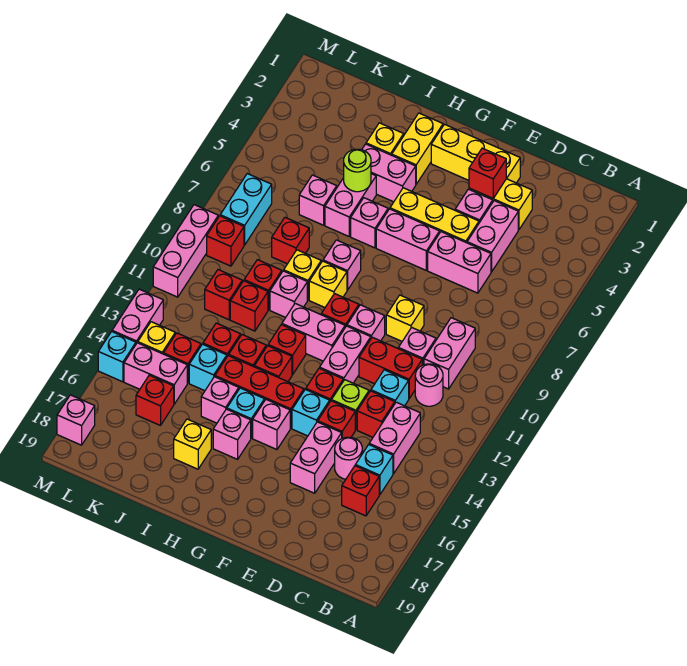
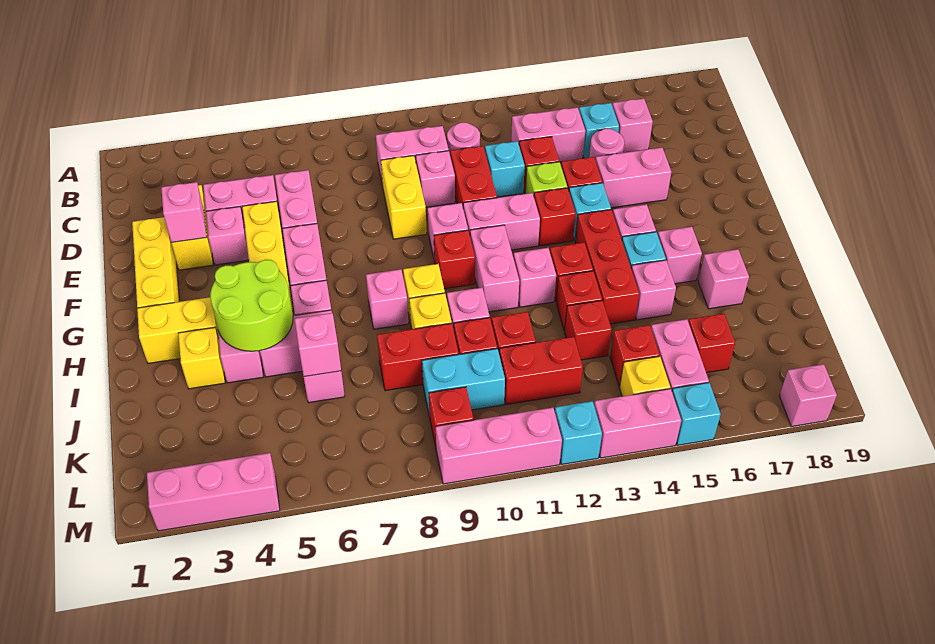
red 1x1 brick [342,466,379,516] -> pink 1x1 brick [612,98,653,153]
red 1x1 brick [469,148,506,198] -> pink 1x1 brick [161,182,207,243]
yellow 1x1 brick [386,295,424,341] -> yellow 1x2 brick [381,156,427,239]
red 1x1 brick [268,325,306,375] -> pink 1x1 brick [514,248,556,307]
lime 1x1 round brick [344,149,371,192] -> lime 2x2 round brick [210,260,293,351]
yellow 1x1 brick [174,419,211,469] -> pink 1x1 brick [698,249,749,309]
none -> pink 1x1 brick [295,313,341,377]
red 1x1 brick [272,218,309,264] -> red 1x2 brick [377,323,459,391]
cyan 1x1 brick [189,344,227,391] -> cyan 1x1 brick moved to [555,401,602,464]
red 1x1 brick [205,270,242,320] -> red 1x2 brick [499,337,583,404]
cyan 1x2 brick [220,174,272,245] -> cyan 1x2 brick moved to [422,349,505,416]
none -> pink 1x3 brick [147,453,280,531]

